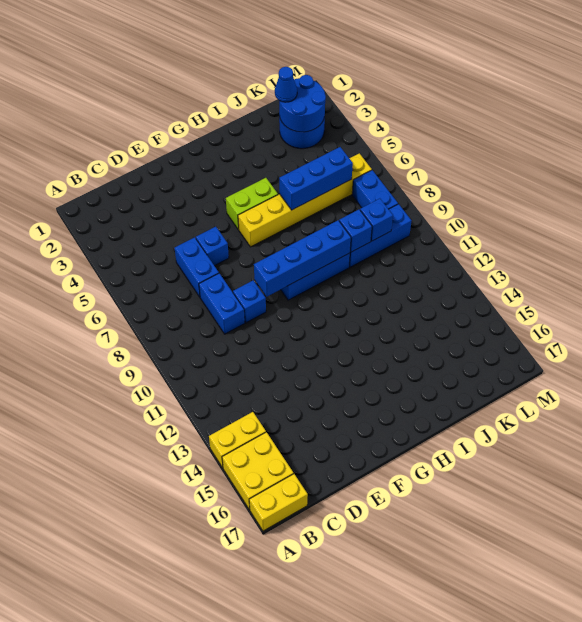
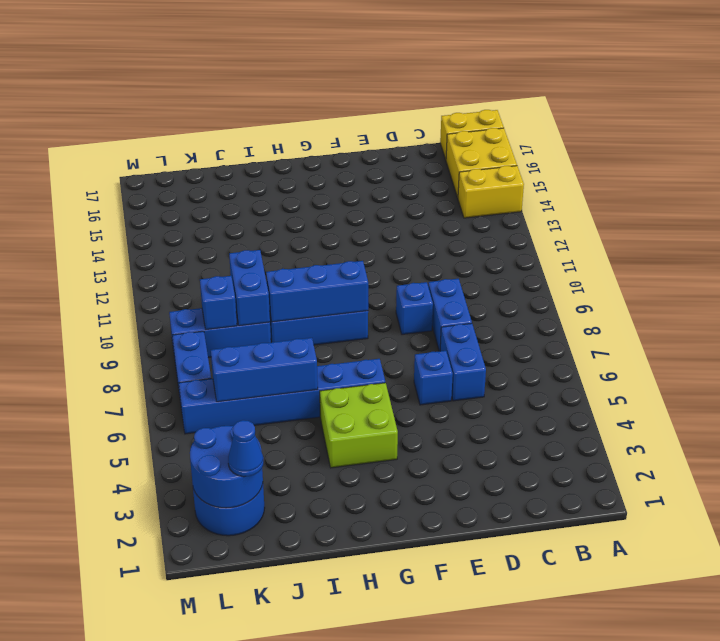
blue 1x4 brick [254,220,351,297] -> blue 1x3 brick [266,261,368,322]
lime 1x2 brick [226,178,278,229] -> lime 2x2 brick [320,383,398,468]
yellow 1x6 brick [238,153,372,247] -> blue 1x6 brick [179,359,385,434]
blue 1x1 brick [339,210,372,252] -> blue 1x2 brick [229,250,270,326]

